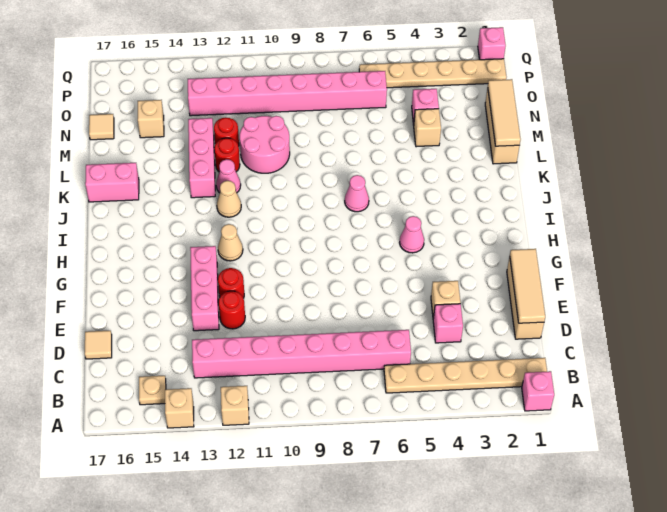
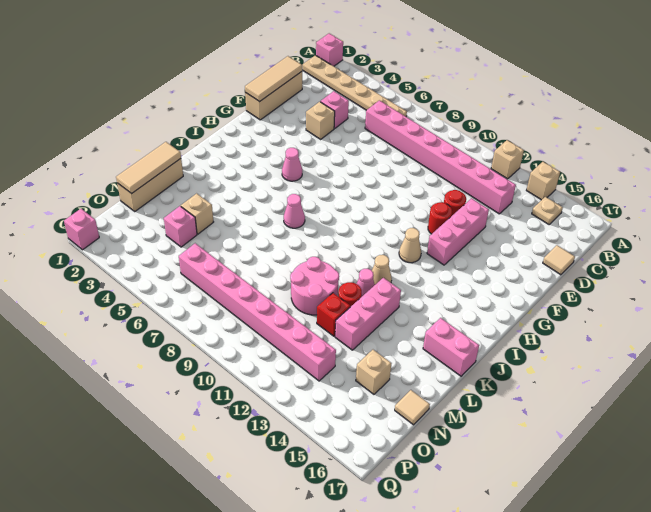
red 1x1 round brick [214,117,239,146] -> red 1x1 brick [317,293,350,336]
tan 1x6 plate [359,59,506,88] -> none

